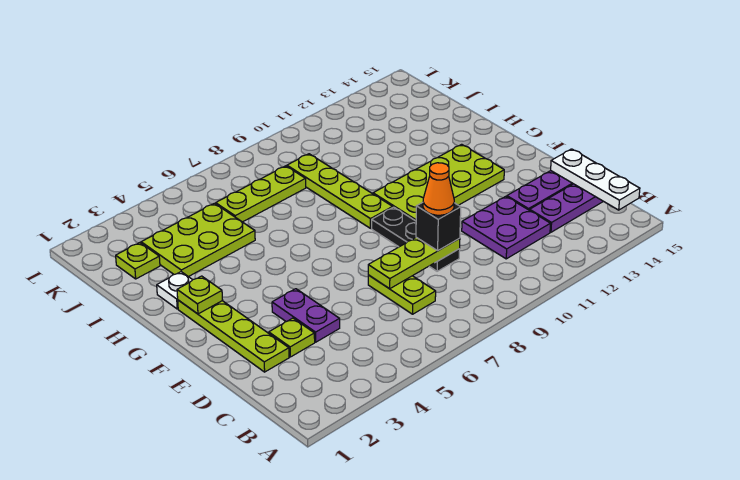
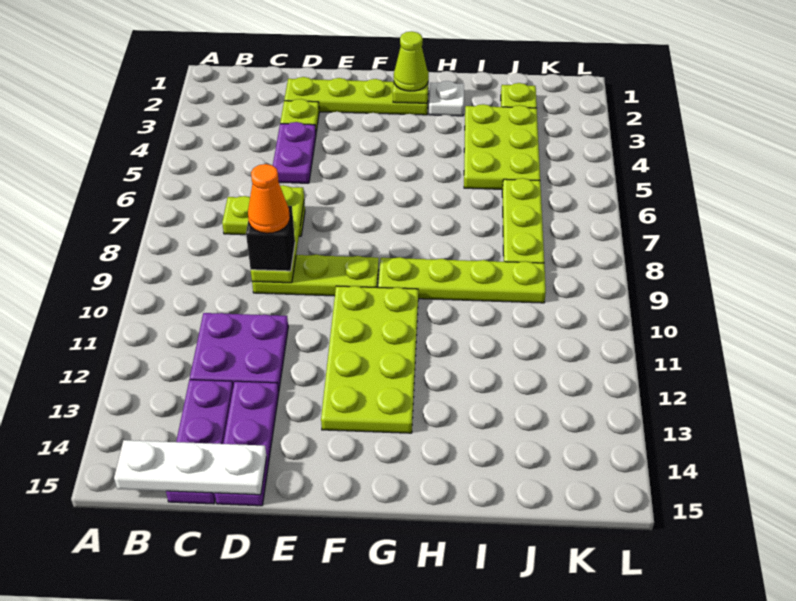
purple 1x2 plate [272,289,340,342] -> purple 1x2 plate turned to [273,122,316,183]
black 1x3 plate [372,207,460,271] -> lime 1x3 plate [252,255,379,296]
none -> lime 1x1 cone [394,31,428,91]

